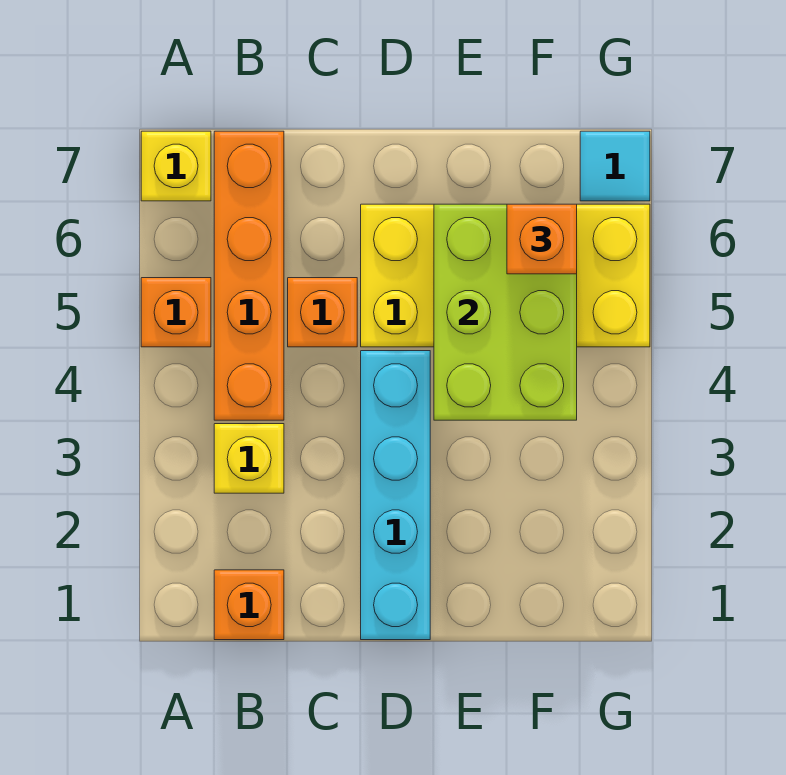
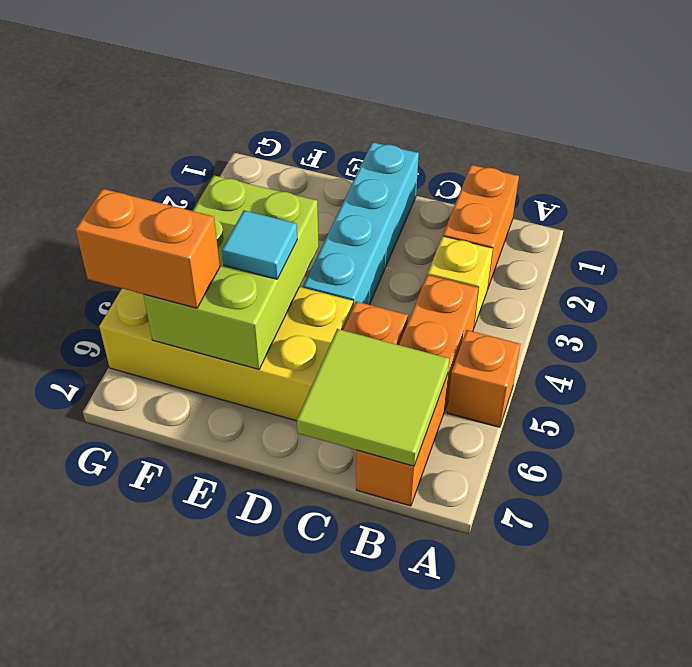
yellow 1x1 brick [141,131,211,201] -> none
orange 1x1 brick [214,570,284,640] -> orange 1x2 brick [443,165,519,289]
none -> lime 2x2 tile [297,329,449,466]
orange 1x1 brick [507,204,577,274] -> orange 1x2 brick [75,189,220,308]
cyan 1x1 tile [580,131,650,201] -> cyan 1x1 tile moved to [222,211,297,279]

